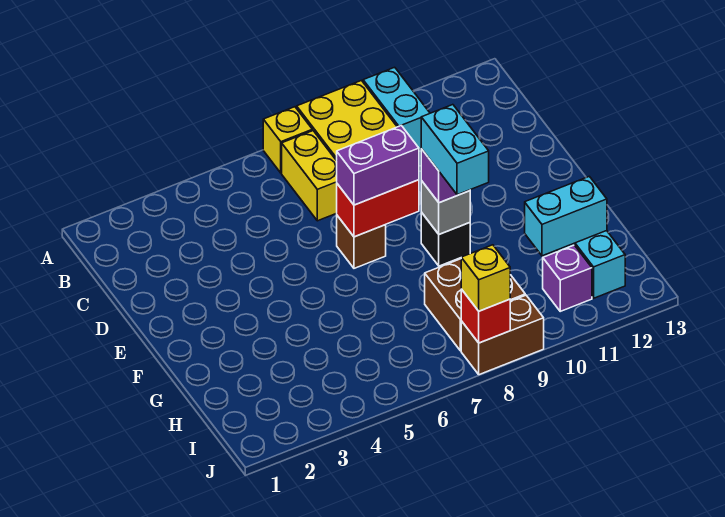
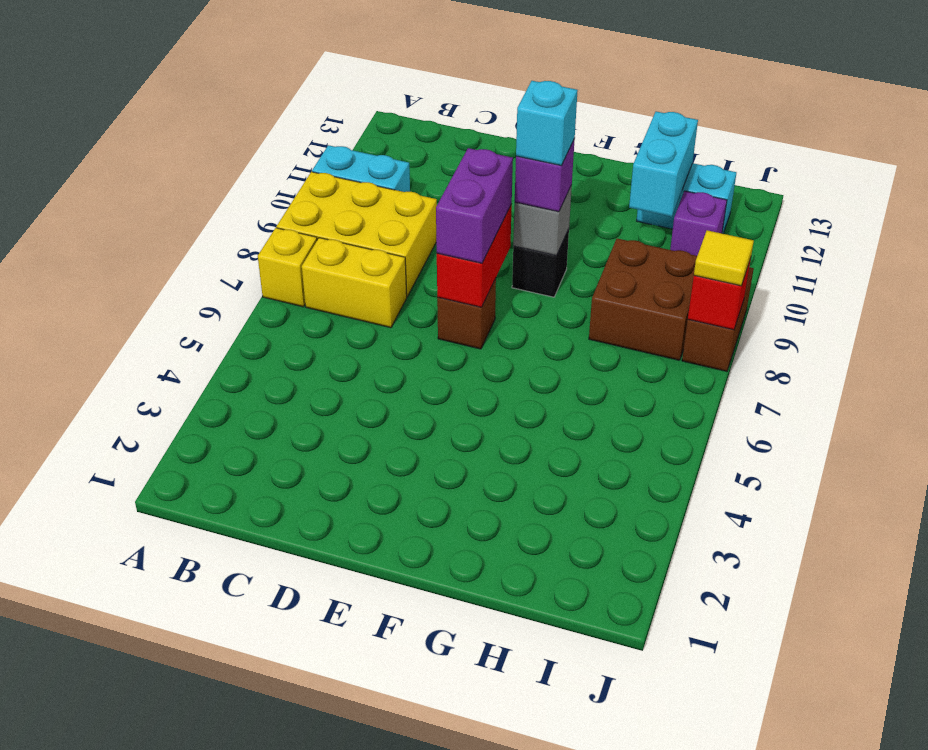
cyan 1x2 brick [421,105,489,195] -> cyan 1x1 brick [516,81,578,166]
yellow 1x1 brick [461,245,510,311] -> yellow 1x1 tile [694,230,754,286]

